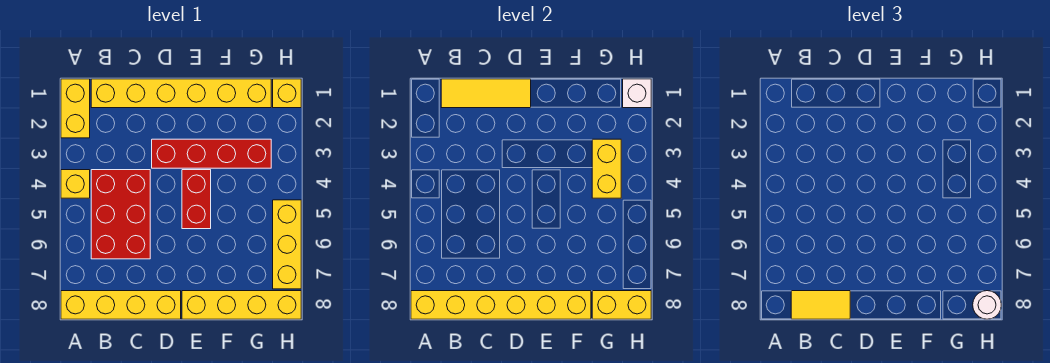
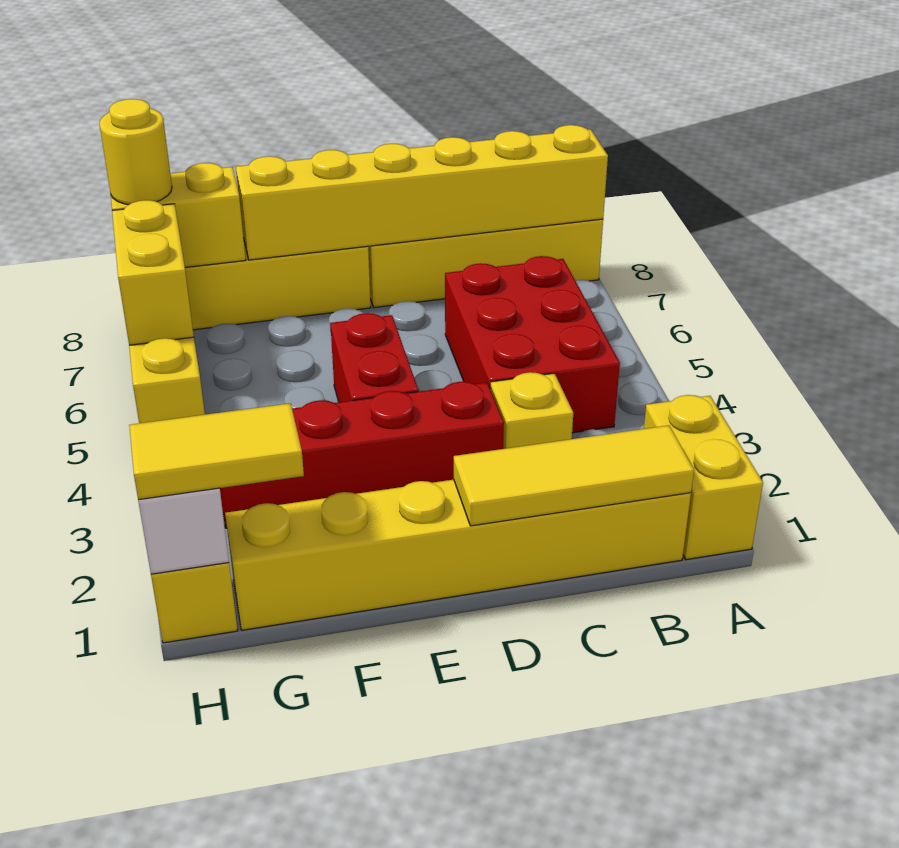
yellow 1x1 brick [61,170,90,198] -> yellow 1x1 brick moved to [490,372,573,449]
yellow 1x2 tile [791,291,850,319] -> yellow 1x2 tile moved to [129,403,304,500]
yellow 1x2 brick [592,139,621,198] -> yellow 1x2 brick moved to [112,200,194,345]
white 1x1 round brick [973,291,1001,319] -> yellow 1x1 round brick [99,99,172,204]

